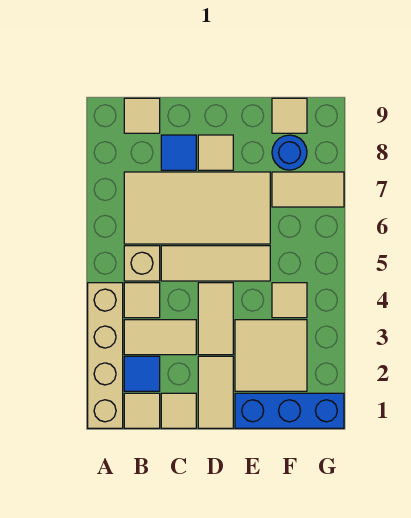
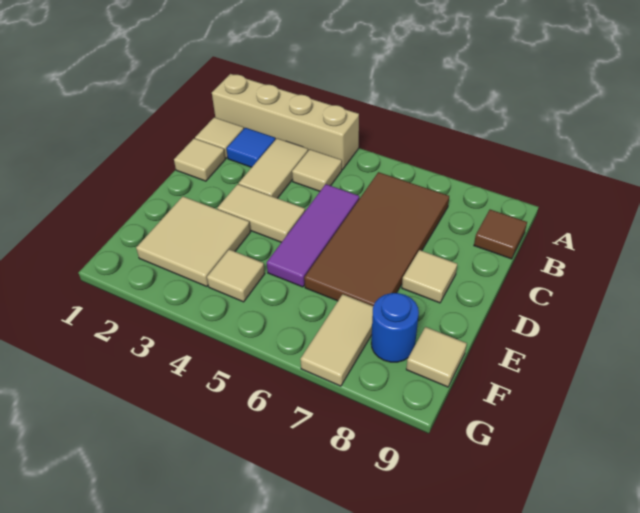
tan 1x1 brick [124,246,160,281] -> none
tan 2x4 tile [124,172,270,244] -> brown 2x4 tile [304,172,449,306]
tan 1x1 tile [124,98,160,133] -> brown 1x1 tile [474,210,527,259]
tan 1x3 tile [161,246,270,281] -> purple 1x3 tile [267,184,359,287]
blue 1x1 tile [161,135,196,170] -> none
tan 1x2 tile [198,356,233,428] -> none
blue 1x3 brick [235,393,344,428] -> none

